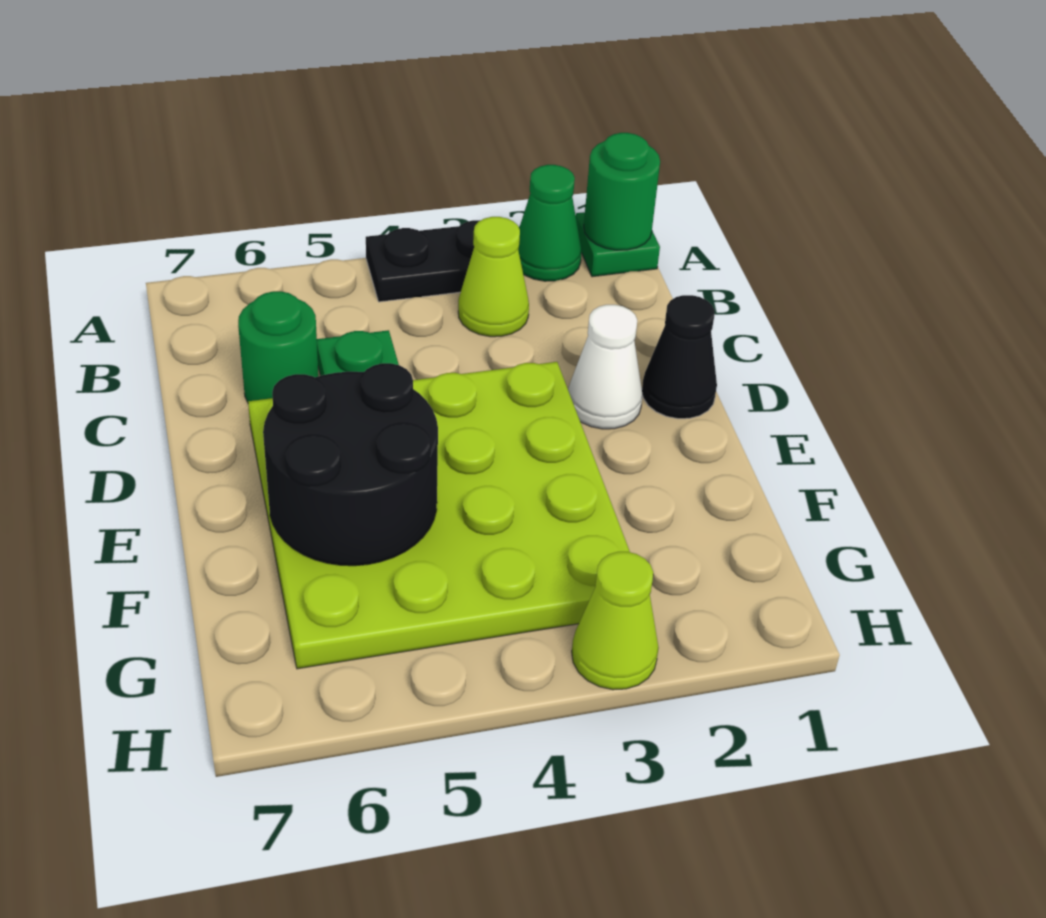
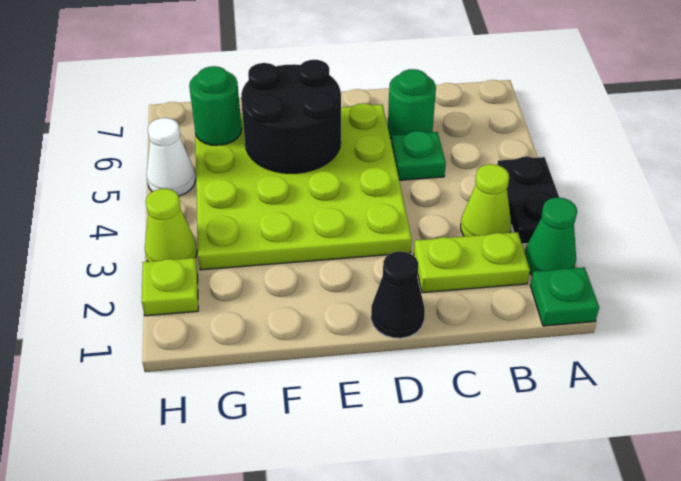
green 1x1 round brick [584,133,660,250] -> green 1x1 round brick moved to [189,66,242,145]
none -> lime 1x2 plate [414,232,530,293]
white 1x1 cone [568,305,643,429] -> white 1x1 cone moved to [147,118,195,196]
none -> lime 1x1 plate [142,258,198,316]

